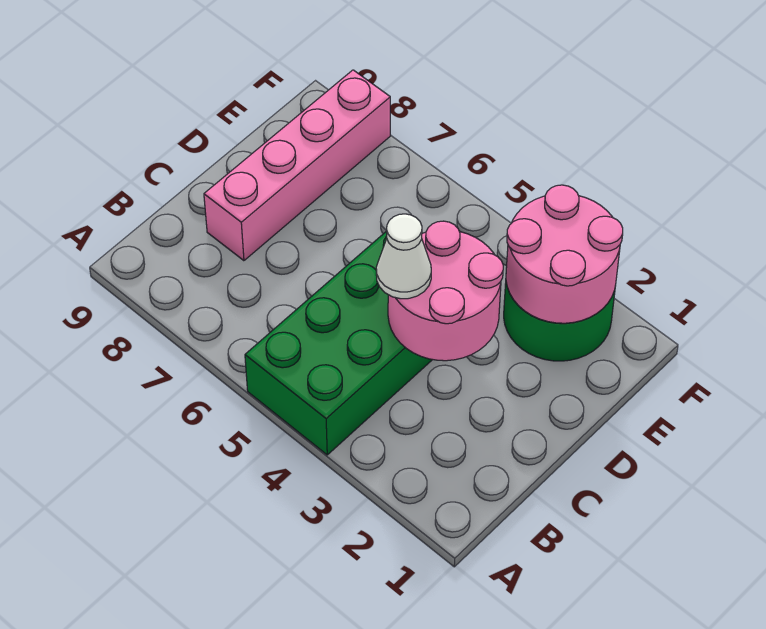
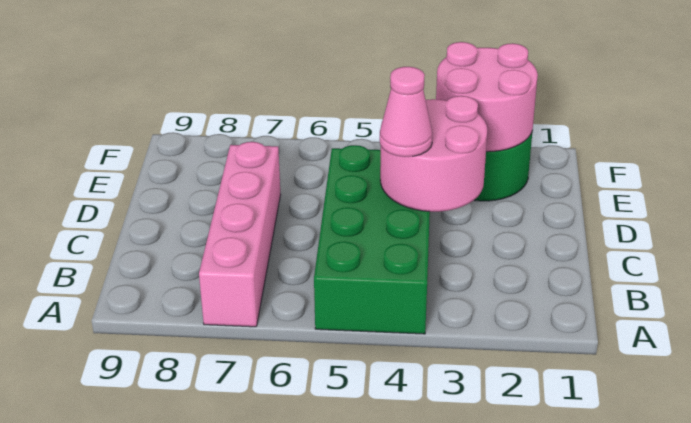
white 1x1 cone [376,214,431,299] -> pink 1x1 cone [380,67,433,157]
pink 1x4 brick [204,70,390,261] -> pink 1x4 brick moved to [199,142,281,327]

